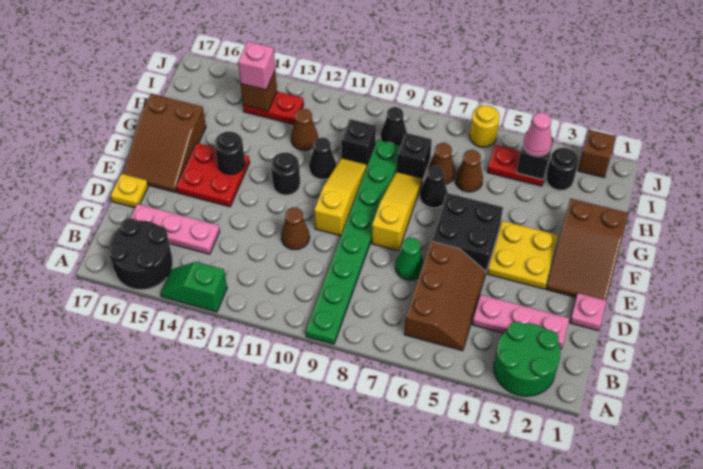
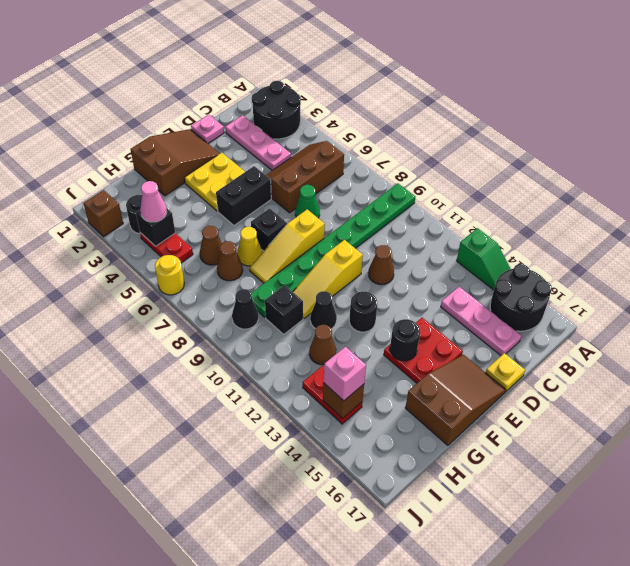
green 2x2 round brick [494,322,560,396] -> black 2x2 round brick [252,81,301,139]
black 2x2 brick [431,193,503,271] -> black 1x2 brick [216,166,271,225]
black 1x1 cone [420,166,447,208] -> yellow 1x1 cone [237,227,262,266]
black 1x1 brick [397,133,432,179] -> black 1x1 brick moved to [251,208,287,251]

